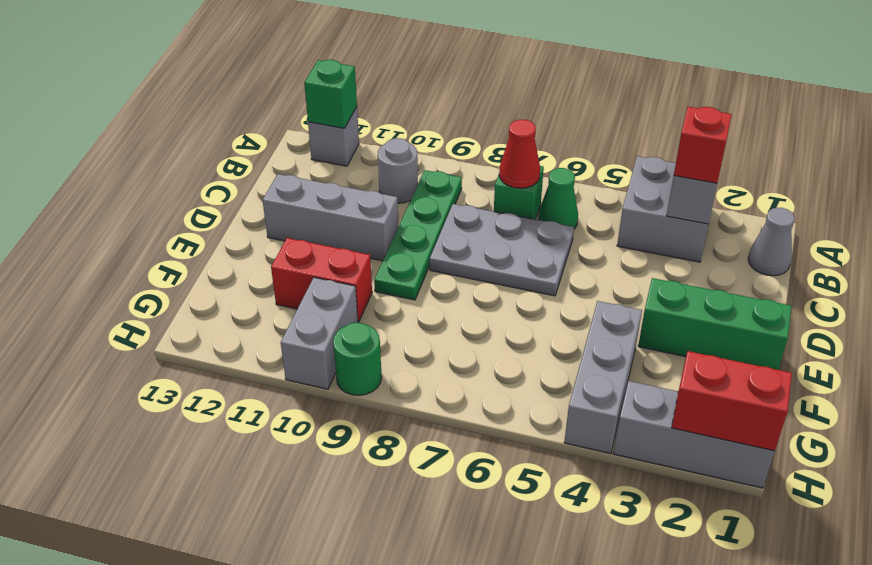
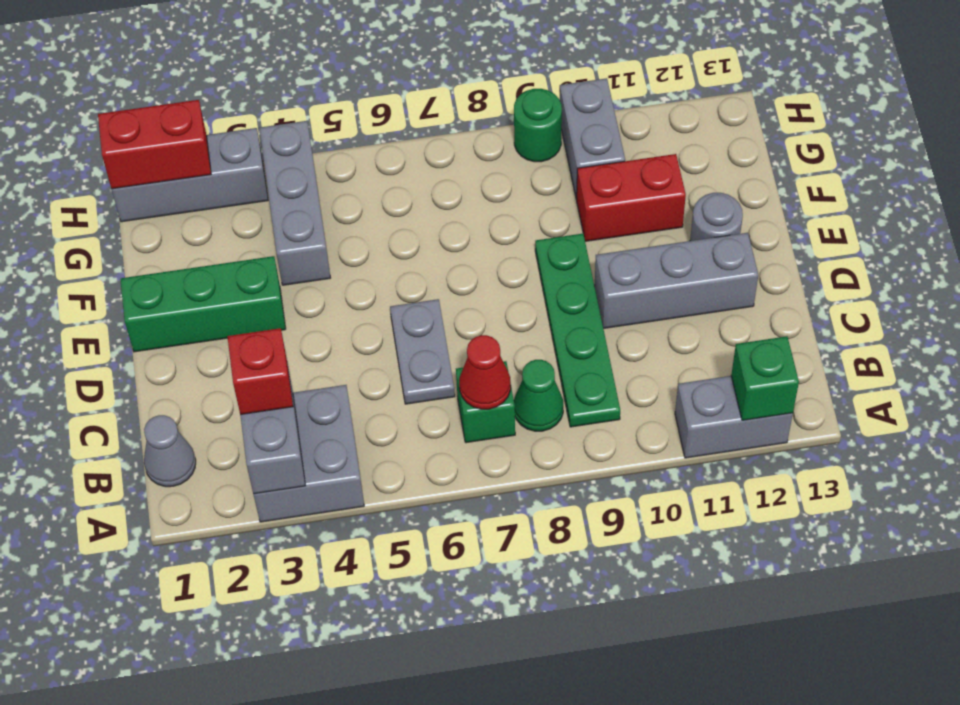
grey 1x1 brick [308,107,359,166] -> grey 1x2 brick [675,376,793,458]
green 1x1 cone [538,168,578,229] -> green 1x1 cone moved to [514,360,563,431]
grey 1x1 round brick [378,138,418,203] -> grey 1x1 round brick moved to [690,193,743,241]
grey 2x3 plate [430,204,574,296] -> grey 1x2 plate [390,299,455,404]

